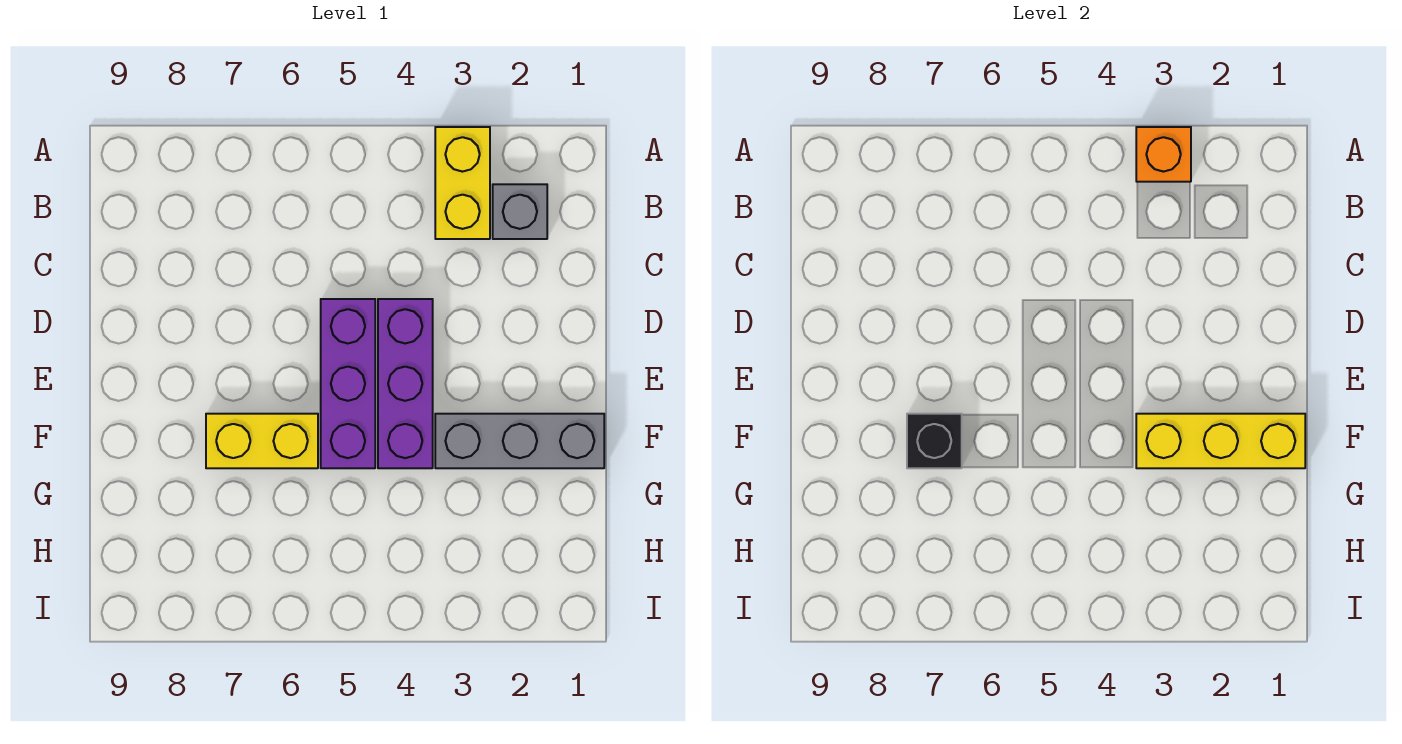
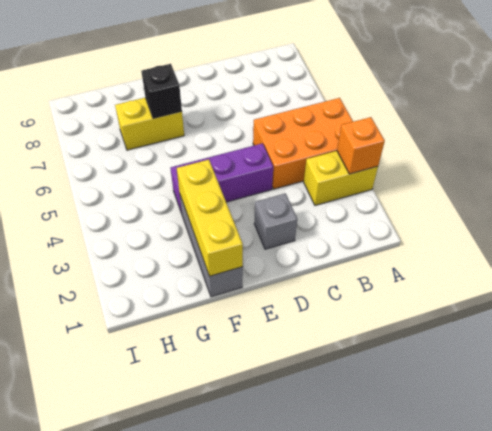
none -> orange 2x3 brick [253,98,353,189]
grey 1x1 brick [493,184,547,239] -> grey 1x1 brick moved to [254,193,297,249]
purple 1x3 brick [321,299,375,468] -> none
yellow 1x2 brick [206,414,318,468] -> yellow 1x2 brick turned to [115,98,184,150]

